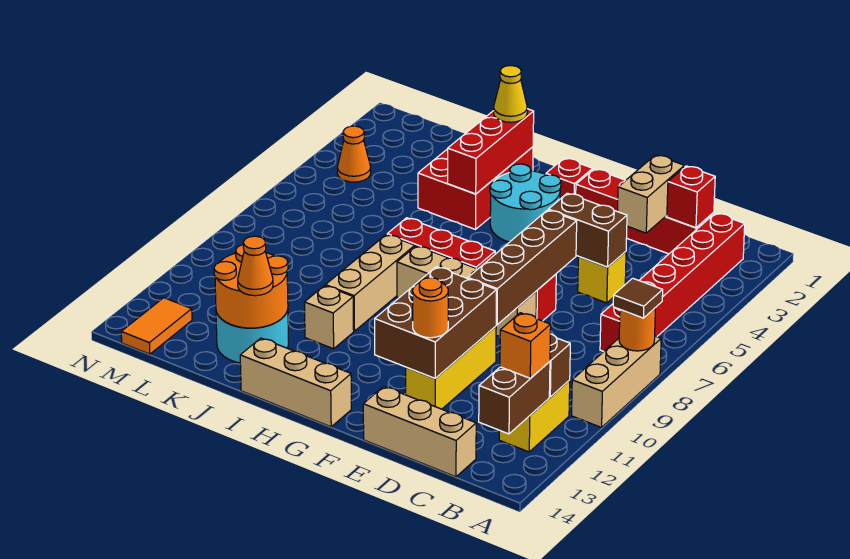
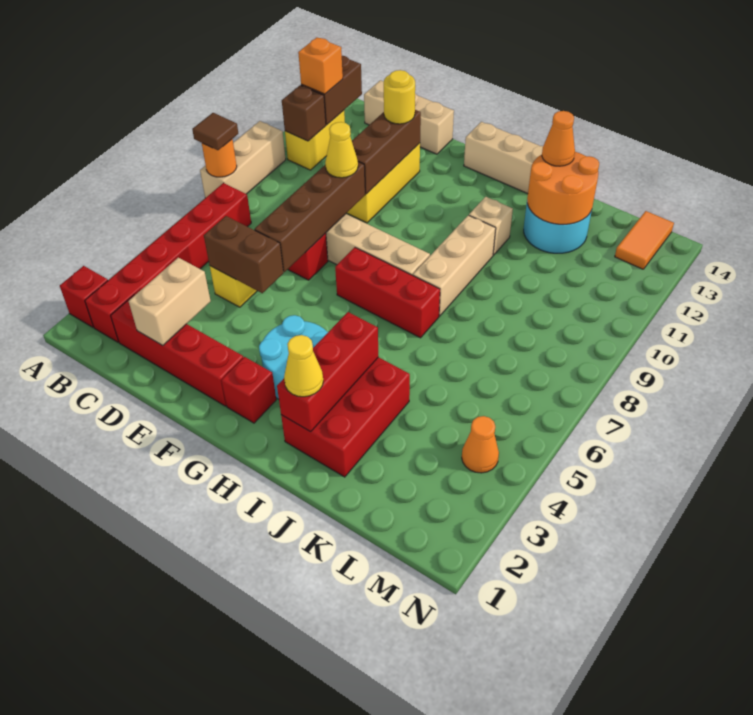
red 1x1 brick [667,166,715,228] -> red 1x1 brick moved to [60,266,108,327]
none -> yellow 1x1 cone [325,122,358,178]
brown 2x3 brick [375,267,497,378] -> brown 1x3 brick [352,110,421,194]
orange 1x1 round brick [413,278,448,338] -> yellow 1x1 round brick [384,70,415,124]

